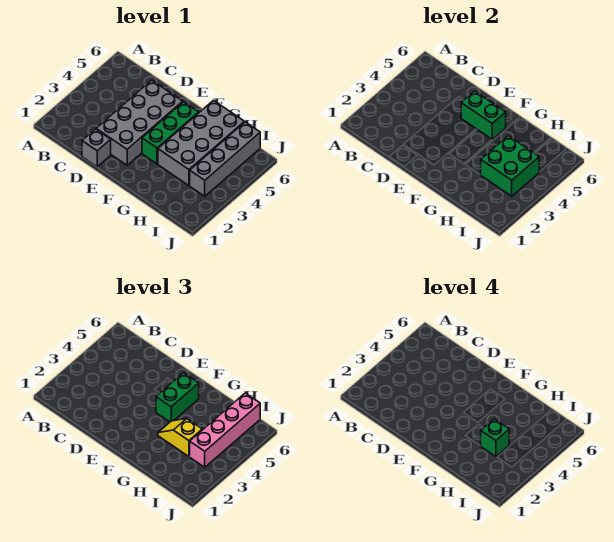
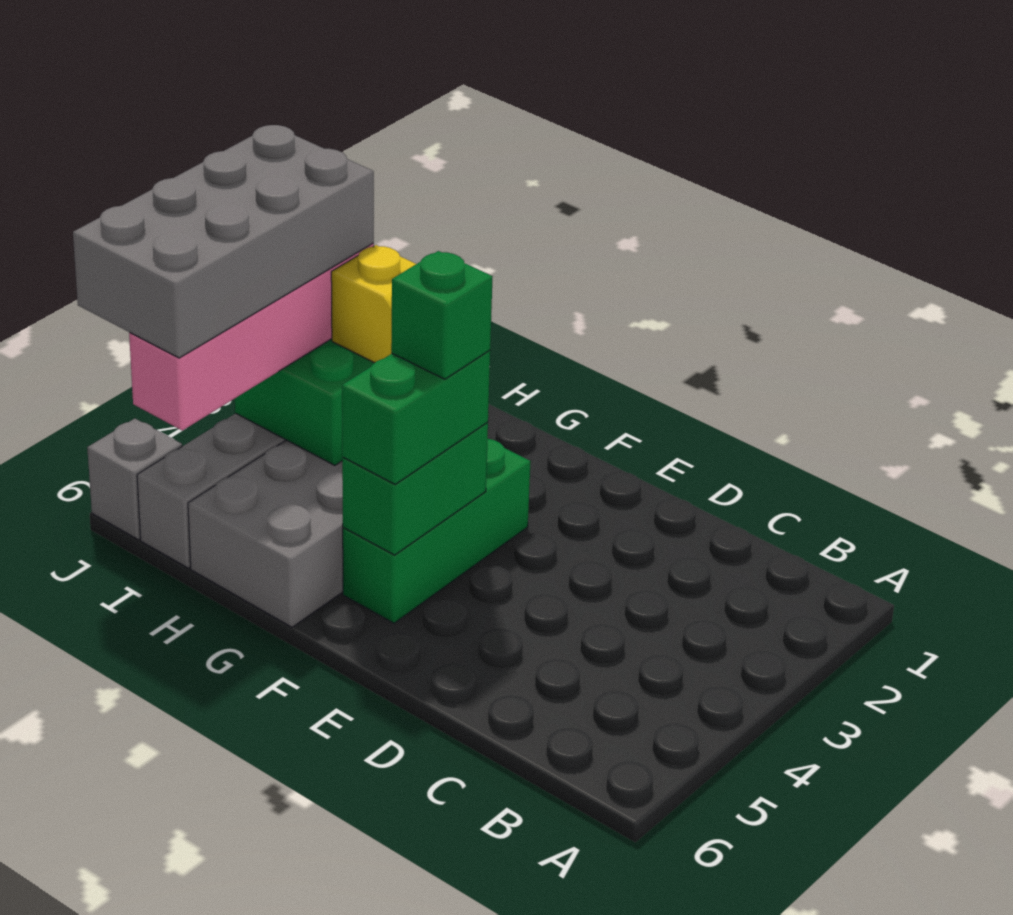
grey 1x1 brick [82,129,111,167] -> grey 1x1 brick moved to [87,419,182,540]
grey 2x4 brick [96,80,183,165] -> grey 2x4 brick moved to [73,125,374,358]
green 1x2 brick [461,91,506,139] -> green 1x2 brick turned to [342,422,488,555]
green 1x1 brick [481,419,509,456] -> green 1x1 brick moved to [391,251,493,379]

